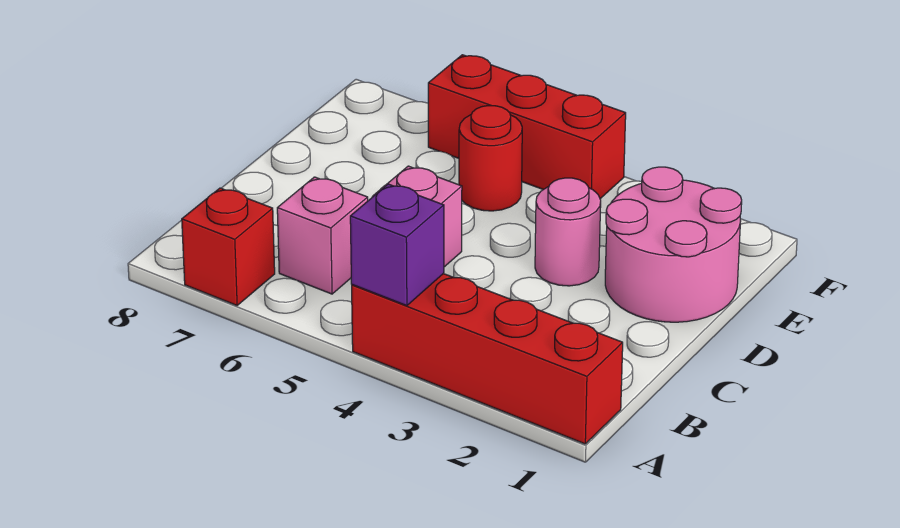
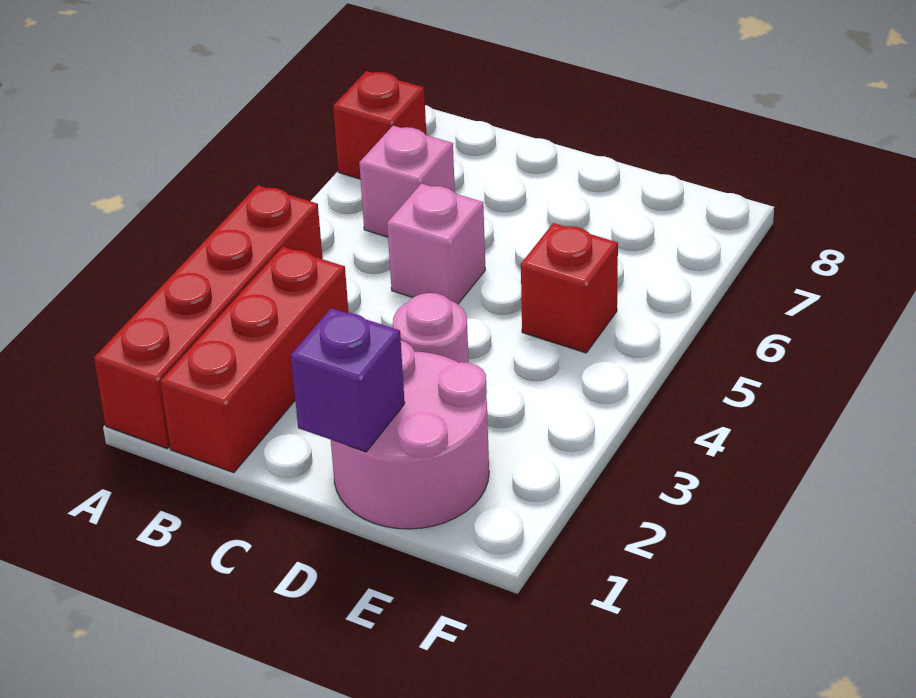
purple 1x1 brick [350,184,444,306] -> purple 1x1 brick moved to [291,308,405,452]
red 1x1 round brick [459,106,522,211] -> red 1x1 brick [521,223,618,353]
red 1x3 brick [428,55,626,199] -> red 1x3 brick moved to [160,247,349,473]

